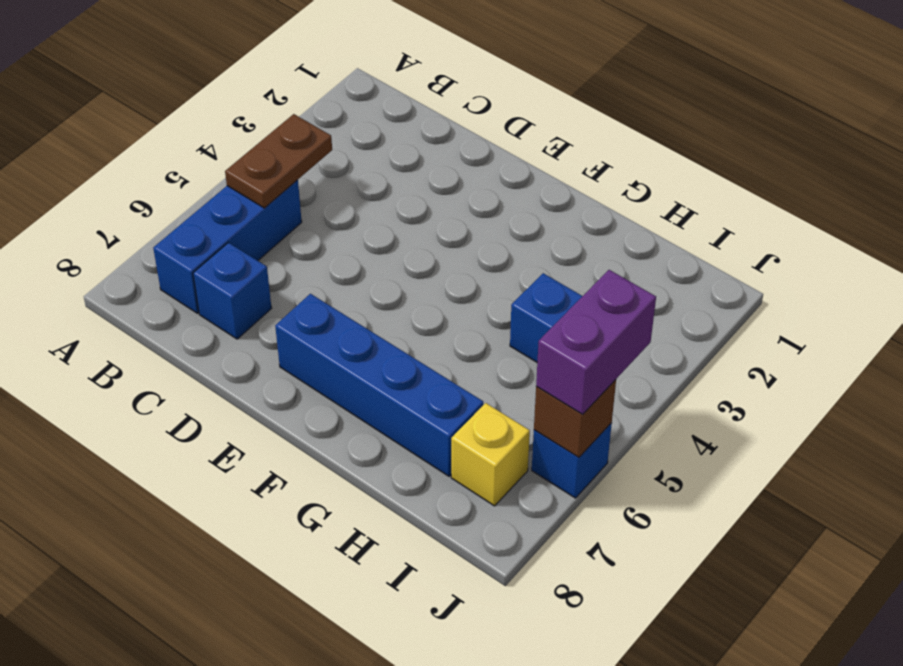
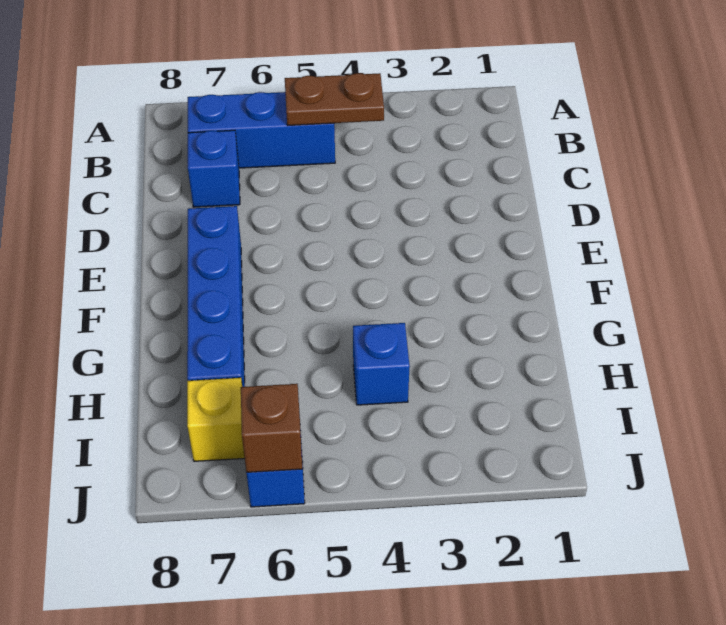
purple 1x2 brick [536,270,656,414] -> none

